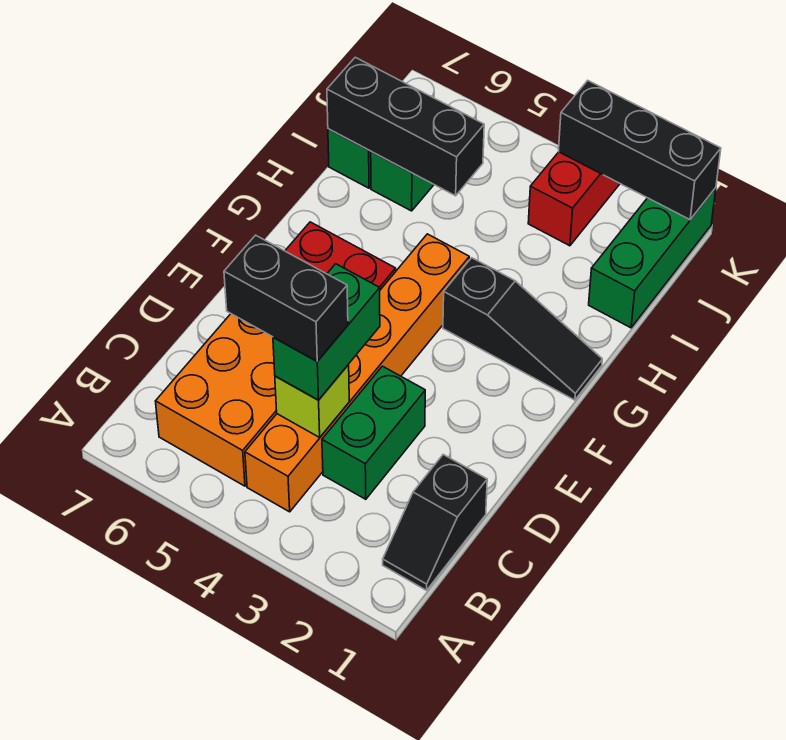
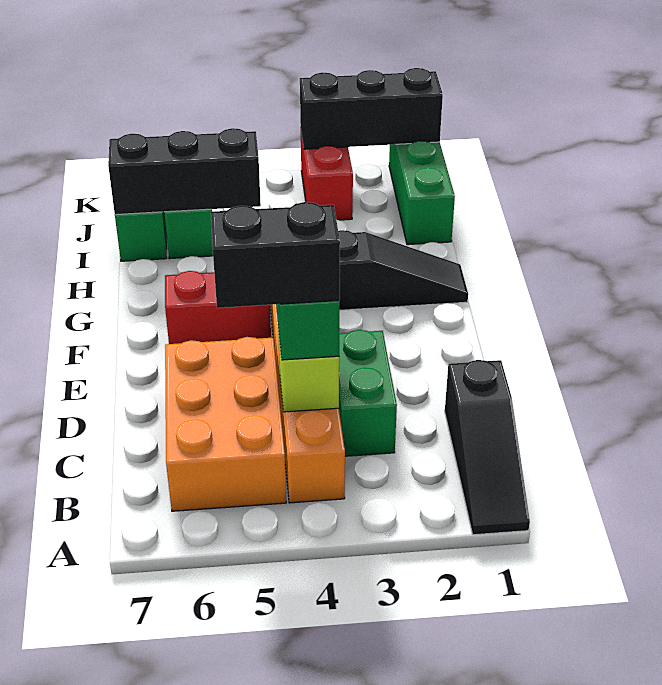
black 1x2 slope [383,455,487,590] -> black 1x3 slope [445,360,530,535]

